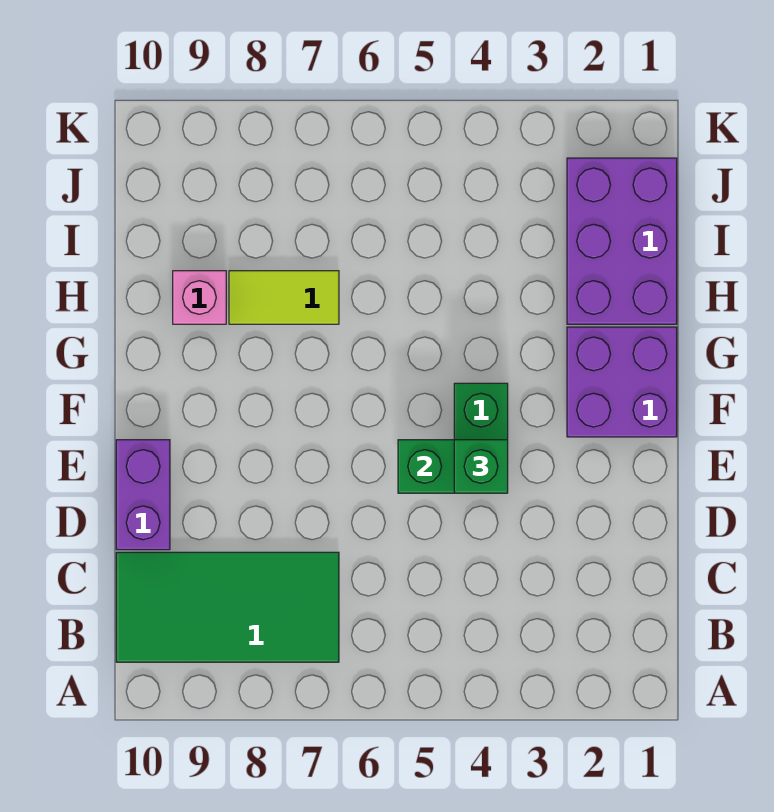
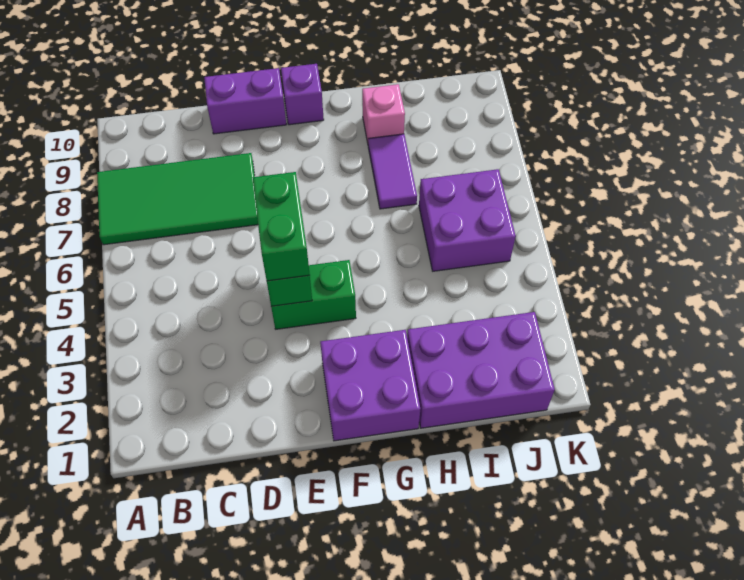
green 2x4 tile [116,552,339,662] -> green 2x4 tile turned to [97,153,258,245]
green 1x1 brick [454,440,508,493] -> green 1x2 brick [253,172,310,281]
none -> purple 1x1 brick [281,64,324,125]
lime 1x2 tile [229,271,339,324] -> purple 1x2 tile [368,134,417,209]
none -> purple 2x2 brick [419,169,516,271]

